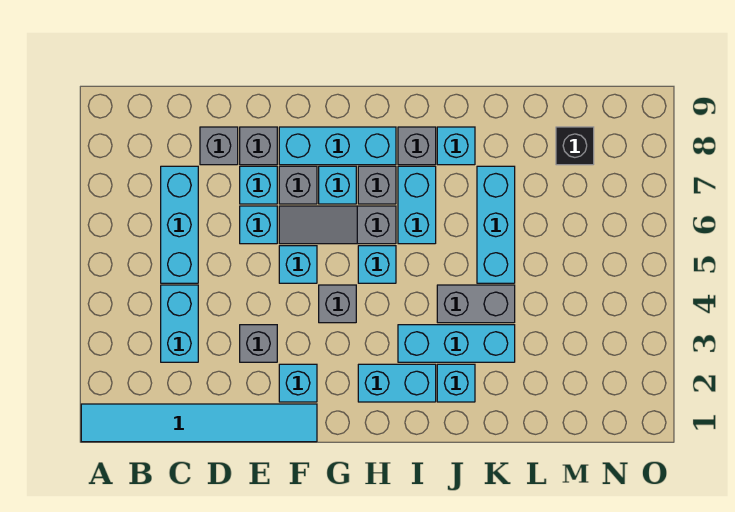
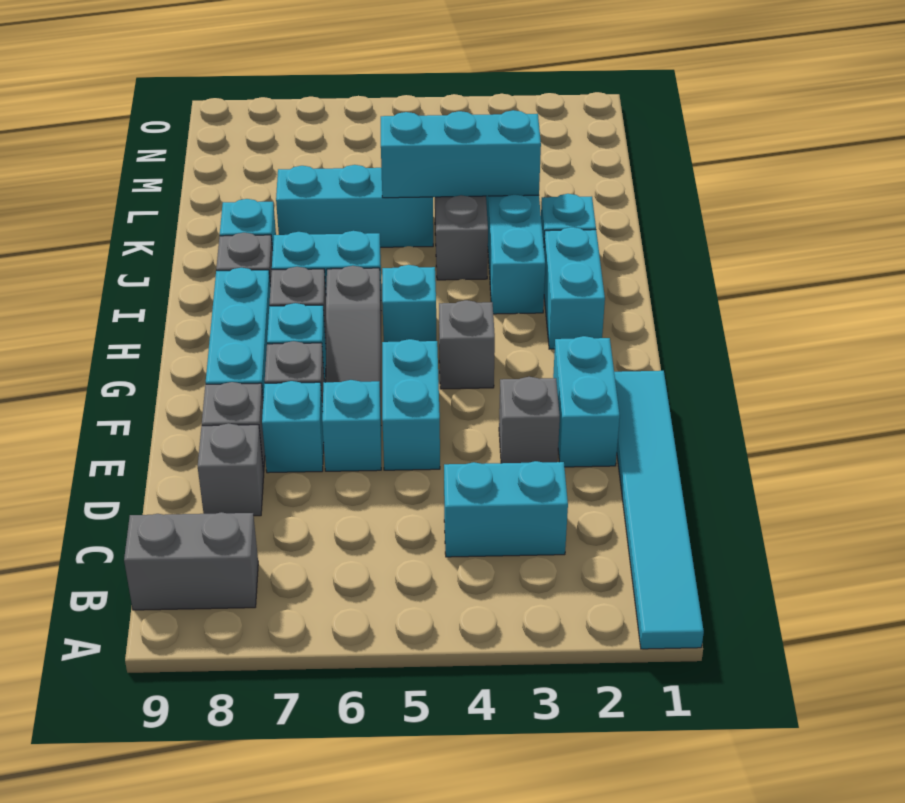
none -> grey 1x2 brick [124,512,258,610]
cyan 1x3 brick [161,166,198,283] -> cyan 1x3 brick moved to [381,110,541,198]
cyan 1x1 brick [279,364,317,402] -> cyan 1x2 brick [553,336,620,467]
cyan 1x1 brick [279,246,317,283] -> cyan 1x2 brick [382,339,440,470]
black 1x1 brick [556,127,594,165] -> none

